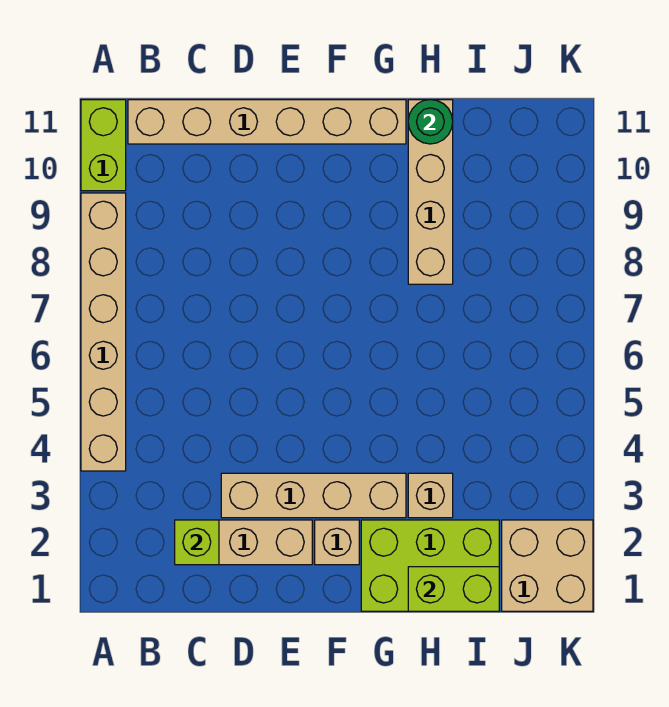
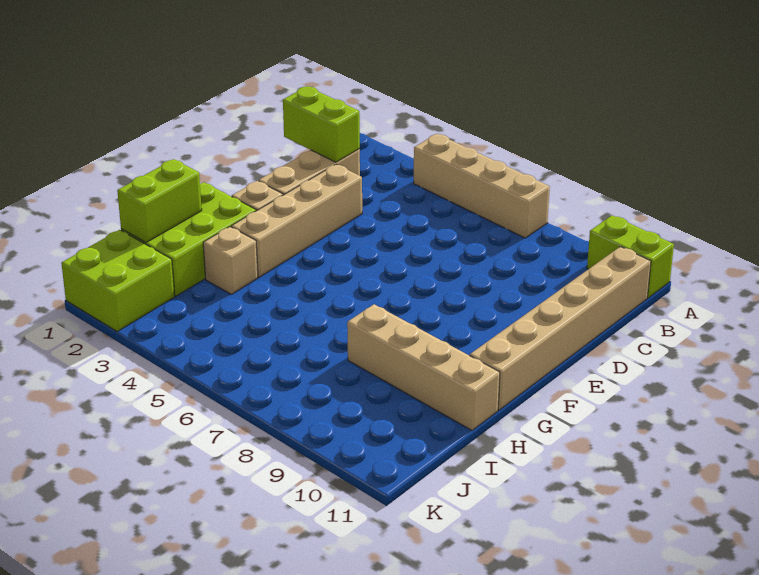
tan 1x6 brick [81,193,126,471] -> tan 1x4 brick [414,134,550,238]
lime 1x1 brick [175,520,219,565] -> lime 1x2 brick [283,87,360,162]
green 1x1 round brick [408,100,453,144] -> none
tan 2x2 brick [502,520,593,611] -> lime 2x2 brick [61,230,175,331]

